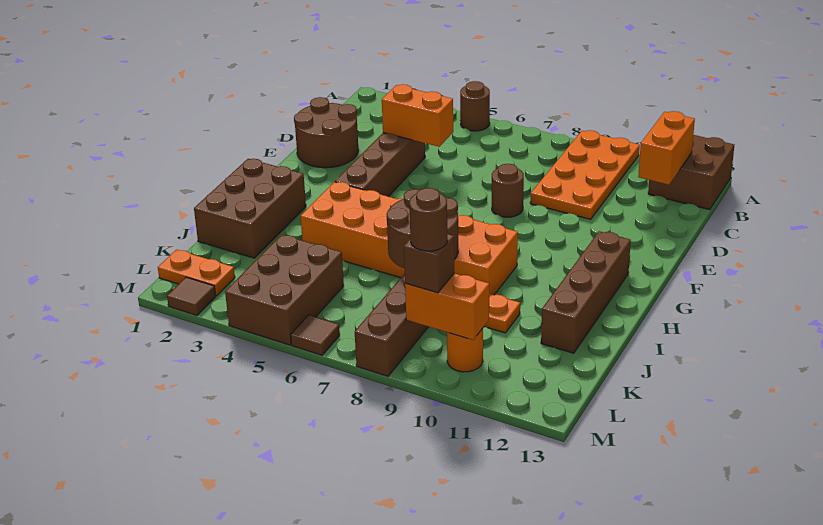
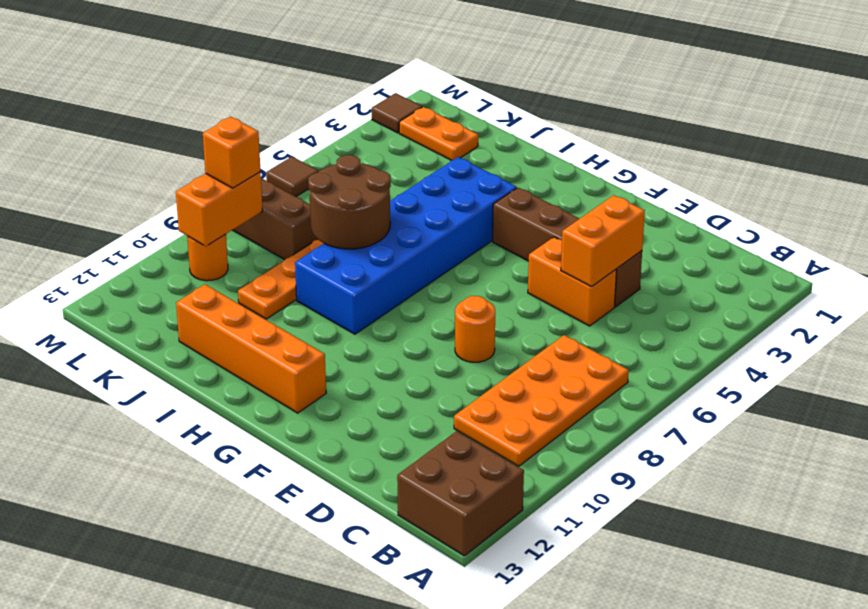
brown 1x1 round brick [460,81,490,131] -> none
orange 2x4 plate [530,130,640,219] -> orange 2x4 plate turned to [454,335,629,466]
orange 1x2 brick [638,111,695,185] -> orange 1x2 brick moved to [528,237,617,326]
brown 2x2 round brick [294,97,358,168] -> none
brown 1x1 round brick [492,164,524,217] -> orange 1x1 round brick [455,296,495,362]
brown 1x4 brick [541,231,631,353] -> orange 1x4 brick [176,284,326,413]
brown 2x3 brick [194,159,306,258] -> none
orange 2x6 brick [301,182,518,295] -> blue 2x6 brick [295,157,517,334]
brown 2x3 brick [225,235,344,345] -> none
orange 1x2 plate [158,250,235,296] -> orange 1x2 plate turned to [399,107,478,160]
brown 1x1 brick [404,234,454,293] -> orange 1x1 brick [203,117,261,188]
brown 1x1 round brick [409,188,447,251] -> none

